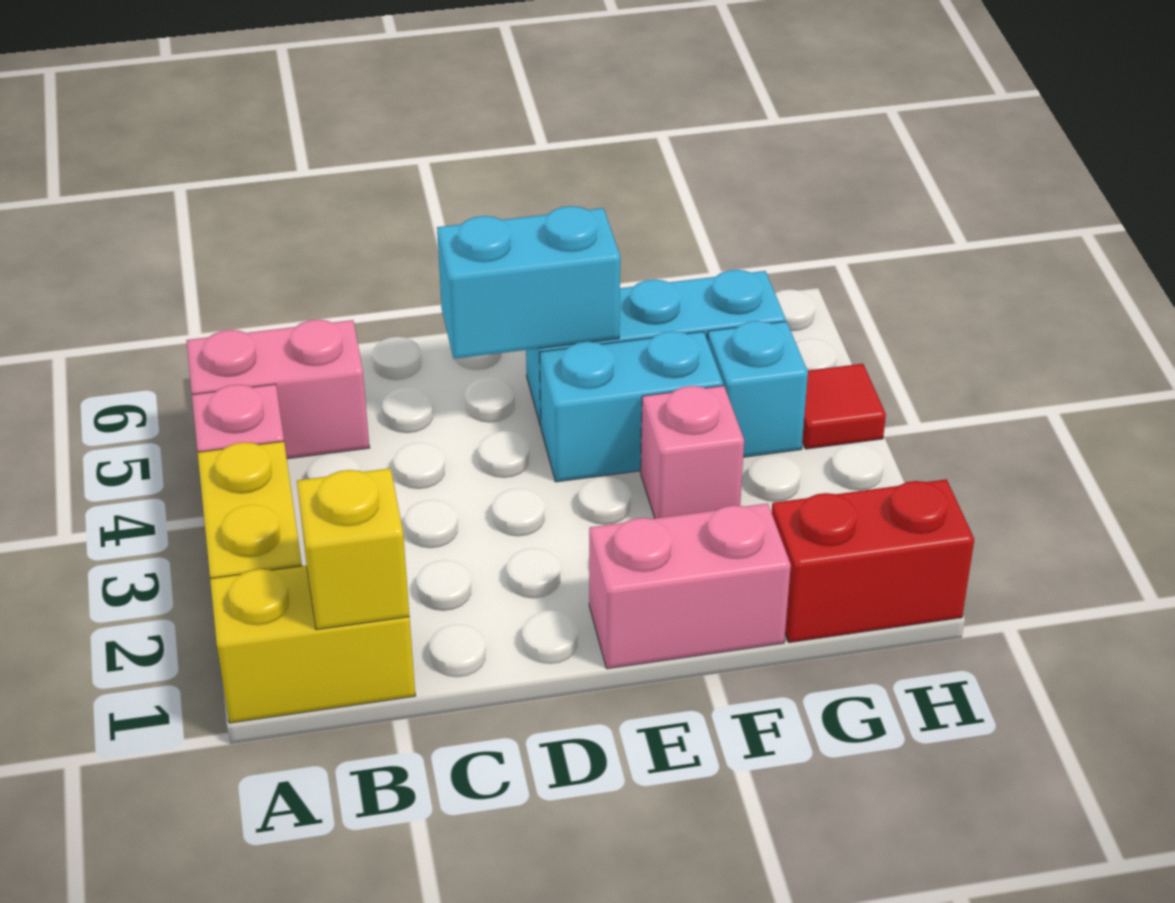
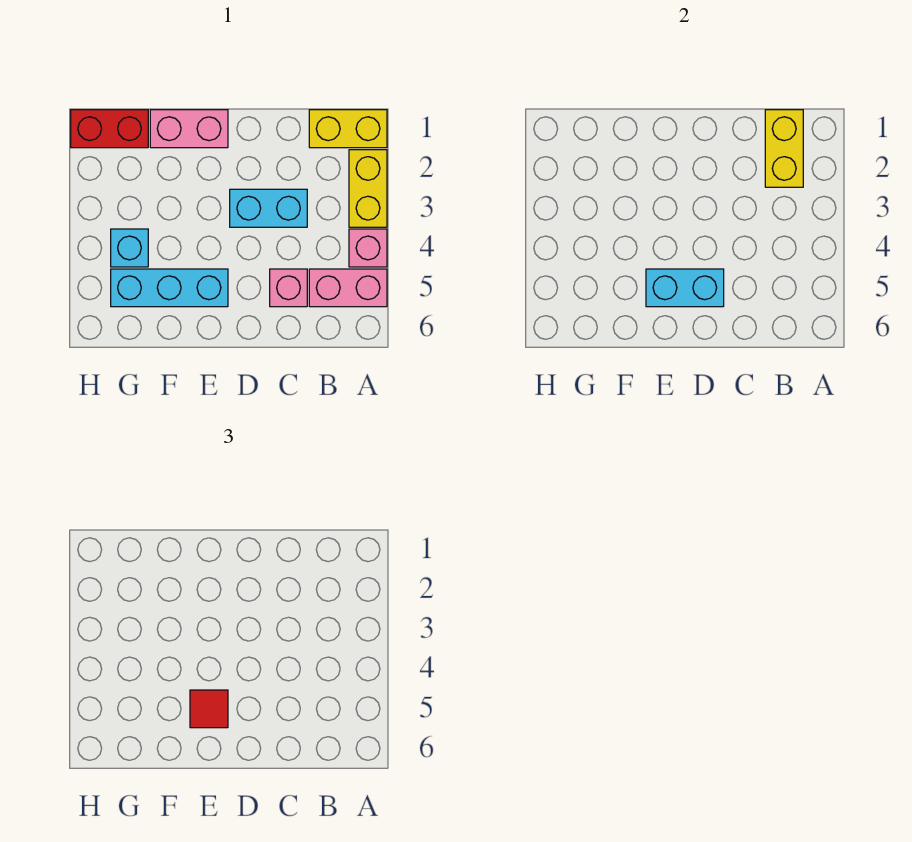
yellow 1x1 brick [297,468,410,630] -> yellow 1x2 brick [765,110,803,187]
cyan 1x2 brick [540,331,723,482] -> cyan 1x2 brick moved to [230,189,307,227]
pink 1x1 brick [641,386,744,519] -> pink 1x1 brick moved to [270,269,307,307]
red 1x1 tile [802,364,886,449] -> red 1x1 tile moved to [190,690,228,728]

